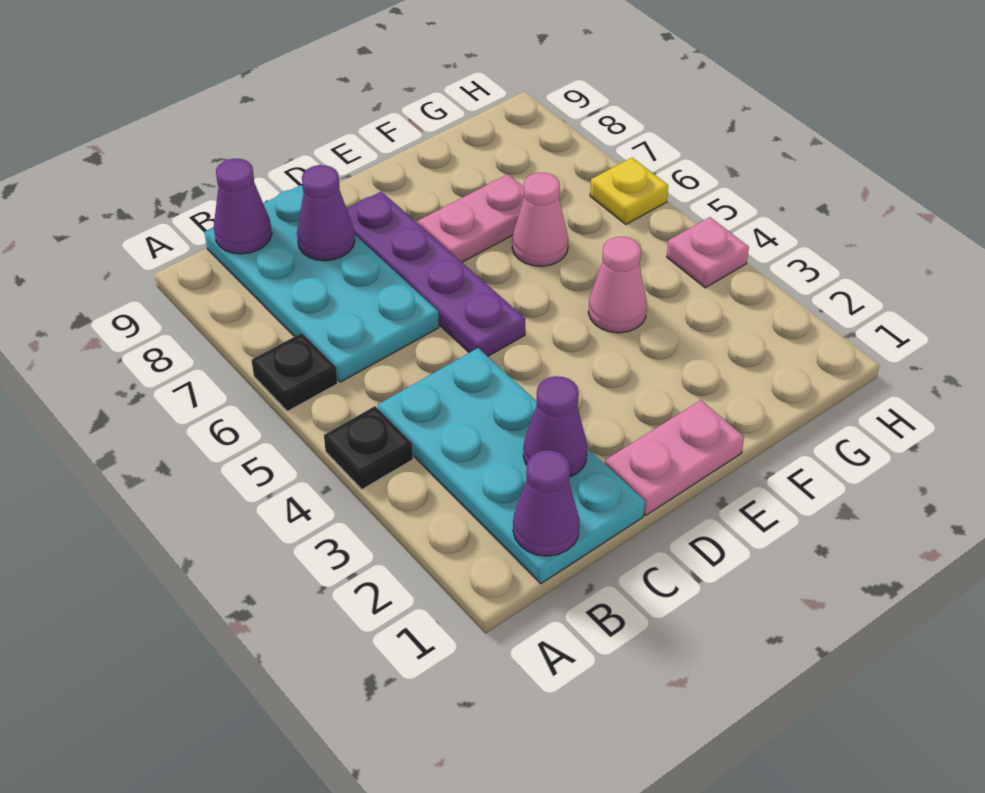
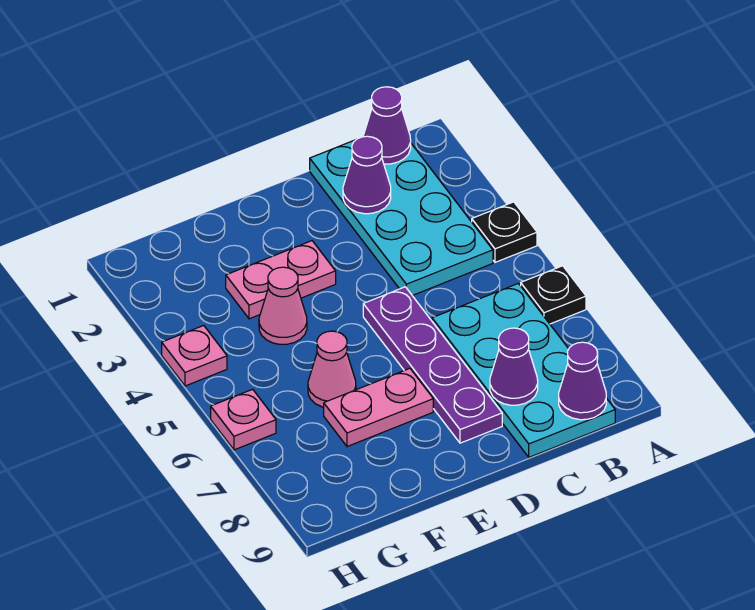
pink 1x2 plate [604,400,744,515] -> pink 1x2 plate moved to [226,241,336,319]
yellow 1x1 plate [590,158,668,224] -> pink 1x1 plate [211,389,276,450]

